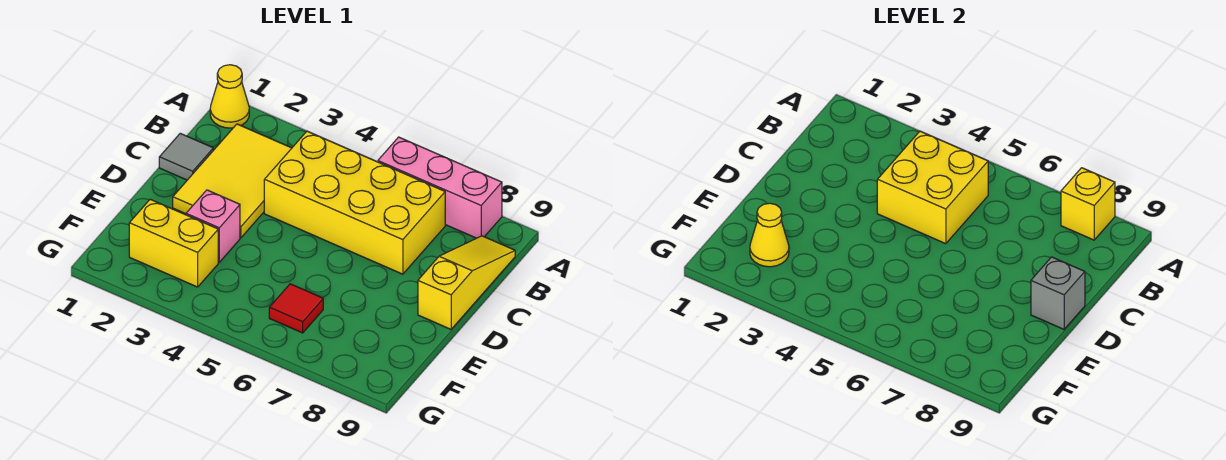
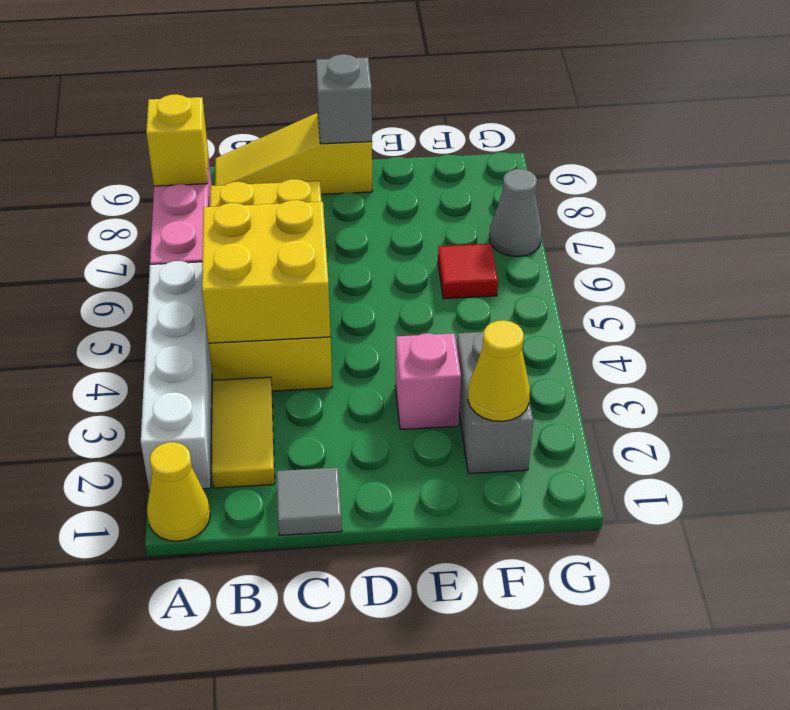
none -> white 1x4 brick [141,261,212,491]
yellow 2x3 tile [173,124,292,238] -> yellow 1x2 tile [212,377,275,488]
yellow 1x2 brick [129,199,218,287] -> grey 1x2 brick [457,331,533,474]
none -> grey 1x1 cone [490,169,542,256]

